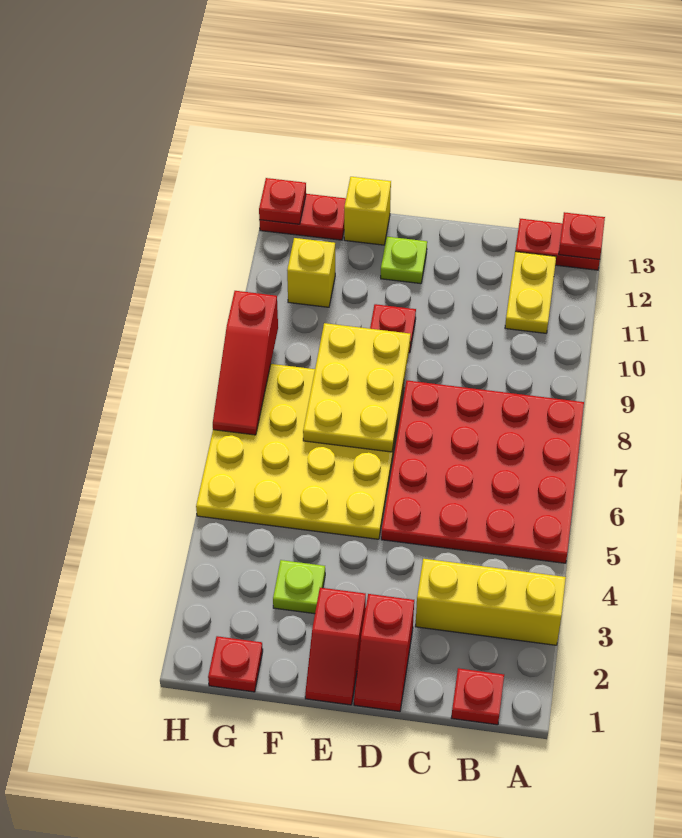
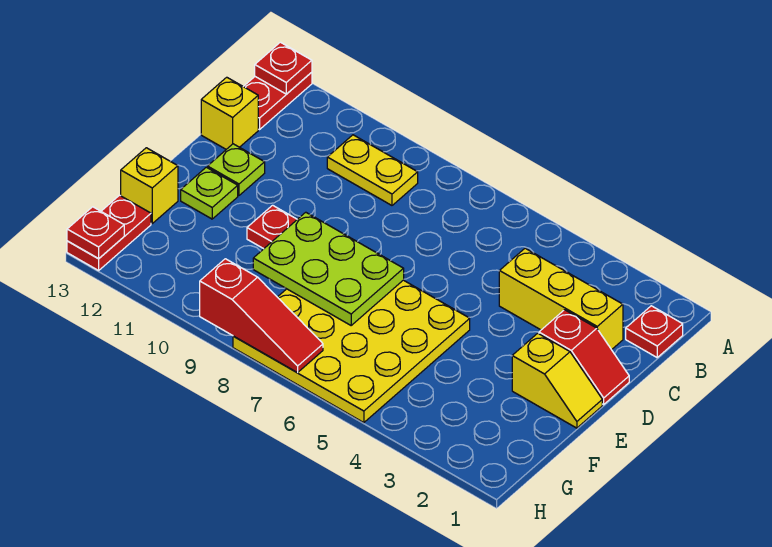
yellow 1x3 brick [415,559,566,645] -> yellow 1x3 brick turned to [499,248,623,350]
red 4x4 plate [381,380,584,563] -> none
yellow 1x2 plate [505,252,556,333] -> yellow 1x2 plate moved to [327,135,418,205]
red 1x2 slope [305,588,366,705] -> yellow 1x2 slope [512,333,602,428]
yellow 2x3 plate [303,323,411,452] -> lime 2x3 plate [253,212,404,325]
lime 1x1 plate [273,560,325,614] -> lime 1x1 plate moved to [208,144,265,195]
red 1x1 plate [208,636,263,692] -> none
yellow 1x1 brick [287,238,335,307] -> yellow 1x1 brick moved to [201,77,258,149]

